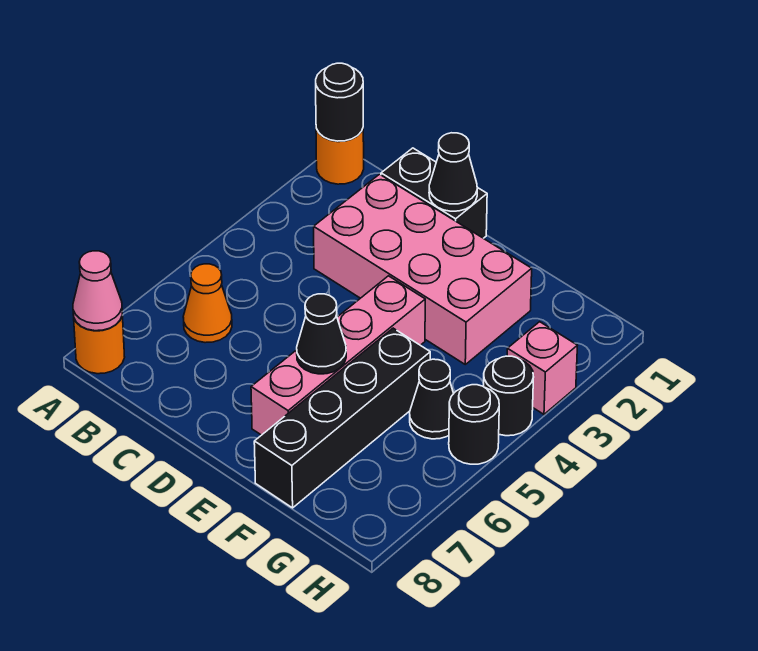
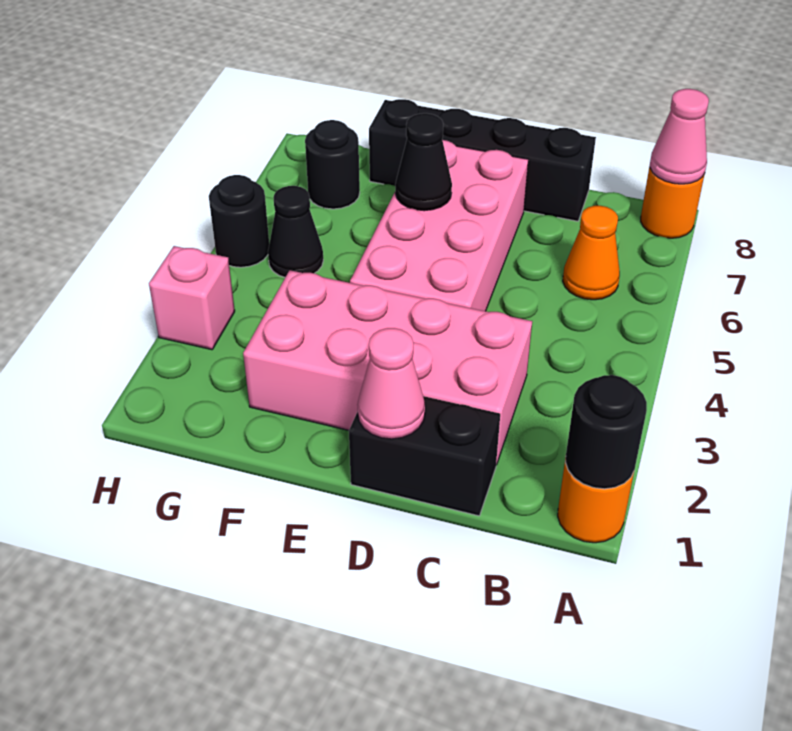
black 1x1 cone [429,133,477,211] -> pink 1x1 cone [357,328,425,439]
pink 1x4 brick [251,276,425,435] -> pink 2x4 brick [350,140,528,311]
black 1x4 brick [254,328,430,508] -> black 1x4 brick turned to [369,99,596,221]
black 1x1 round brick [483,356,533,436] -> black 1x1 round brick moved to [305,120,360,209]

